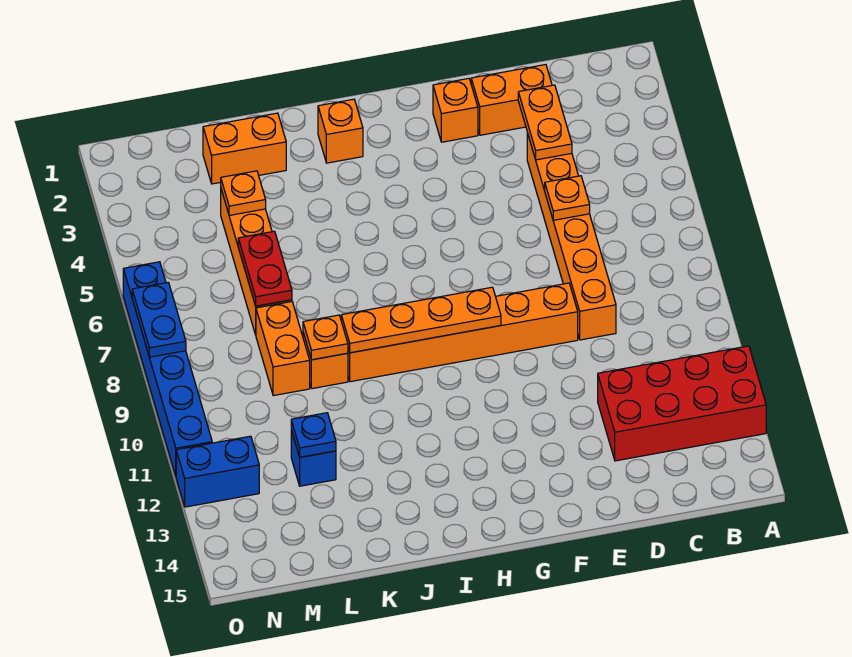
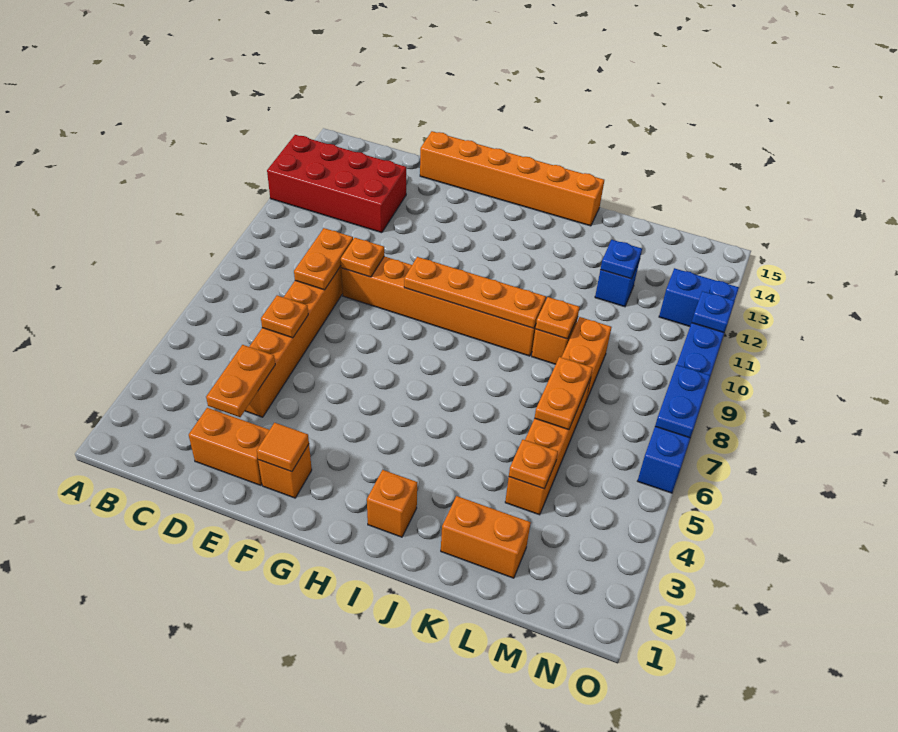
none -> orange 1x2 plate [294,228,353,290]
none -> orange 1x1 plate [341,238,384,277]
none -> orange 1x6 brick [420,131,604,226]
none -> orange 1x1 tile [257,423,309,472]
red 1x2 plate [238,231,292,306] -> orange 1x2 plate [535,357,593,430]
none -> blue 1x1 plate [692,291,735,332]

